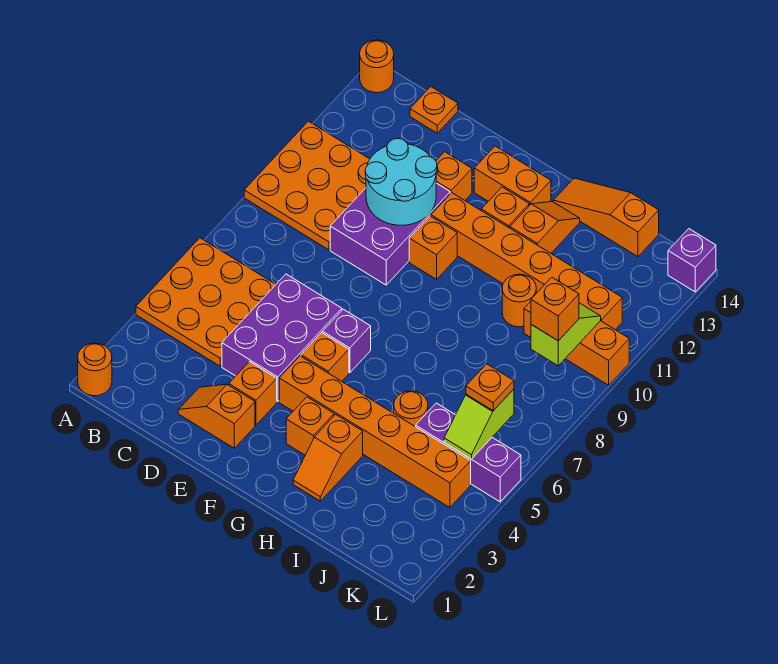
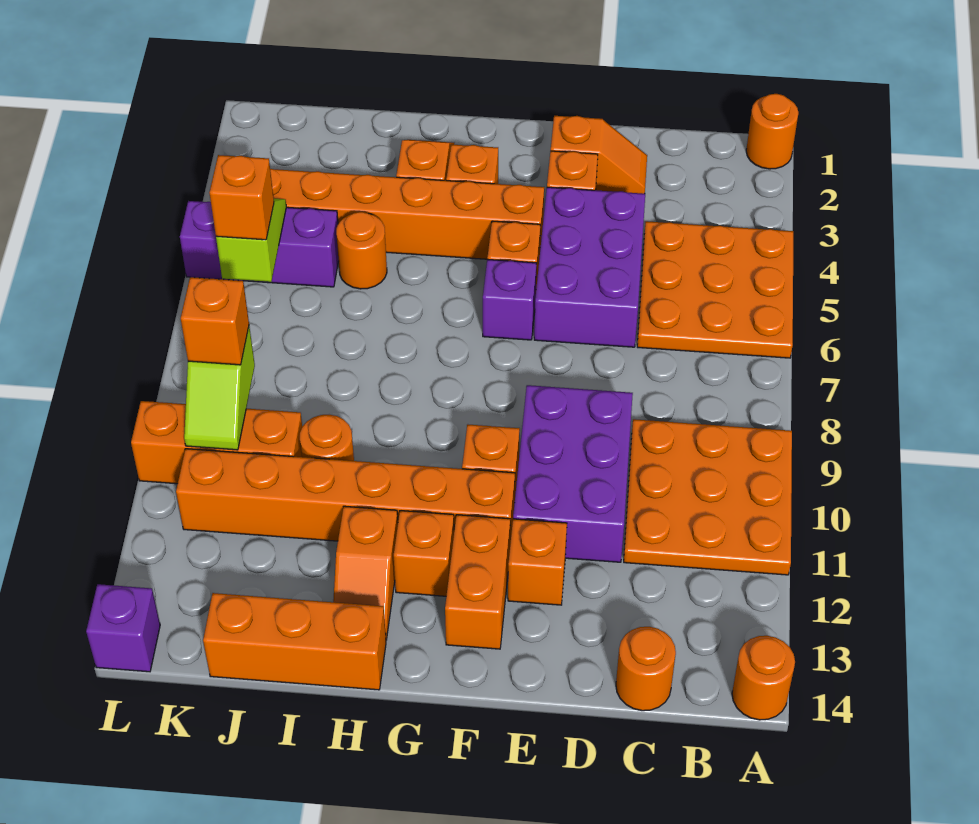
orange 1x1 plate [410,87,458,133] -> orange 1x1 round brick [616,627,676,711]
cyan 2x2 round brick [365,139,437,225] -> none
orange 1x2 brick [474,146,551,206] -> orange 1x2 brick turned to [445,515,510,649]
orange 1x3 slope [553,178,659,257] -> orange 1x3 brick [203,593,386,690]
orange 1x1 plate [466,364,514,411] -> orange 1x1 brick [209,155,274,240]

